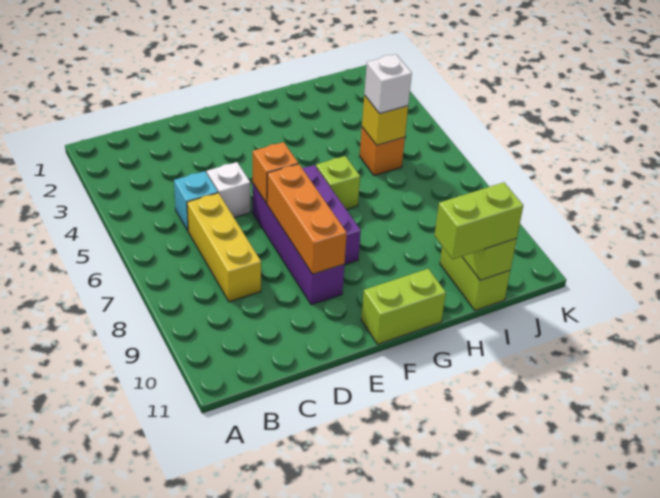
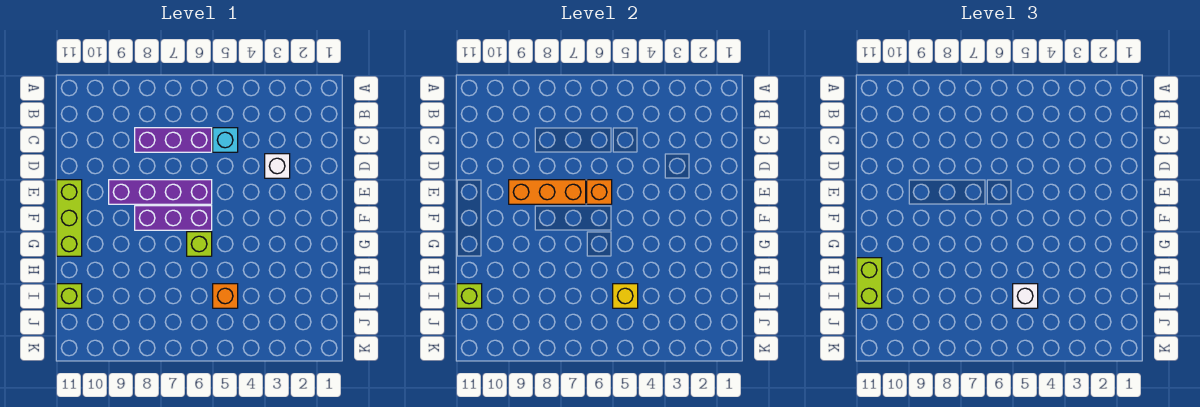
yellow 1x3 brick [187,193,261,302] -> purple 1x3 brick [135,128,212,152]
white 1x1 brick [207,162,250,217] -> white 1x1 brick moved to [265,154,290,178]
lime 1x2 brick [361,269,446,344] -> lime 1x3 brick [57,180,82,256]
lime 1x2 brick [440,246,510,310] -> lime 1x1 brick [57,284,82,308]

